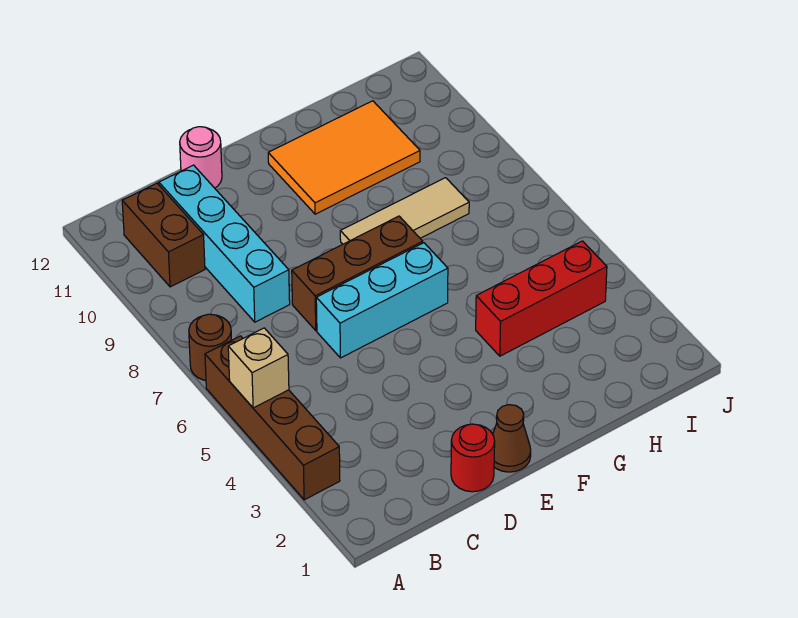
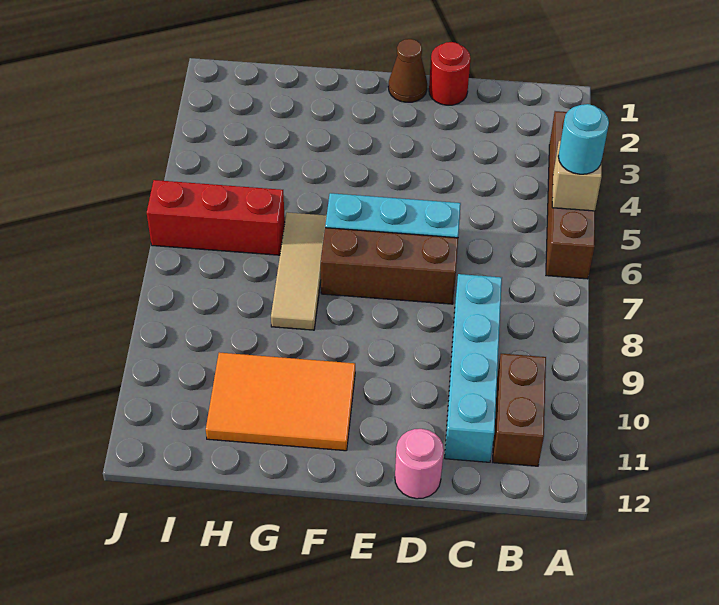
none -> cyan 1x1 round brick [558,104,609,174]
brown 1x1 round brick [189,314,231,380] -> none
tan 1x3 tile [340,178,469,244] -> tan 1x3 tile turned to [271,212,327,330]
red 1x3 brick [476,241,607,356] -> red 1x3 brick moved to [147,180,285,255]

